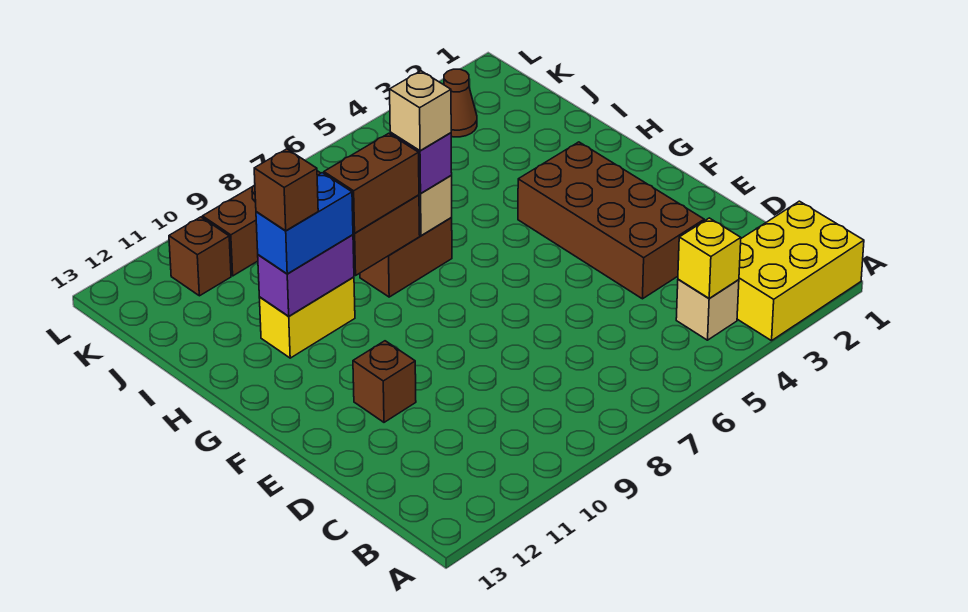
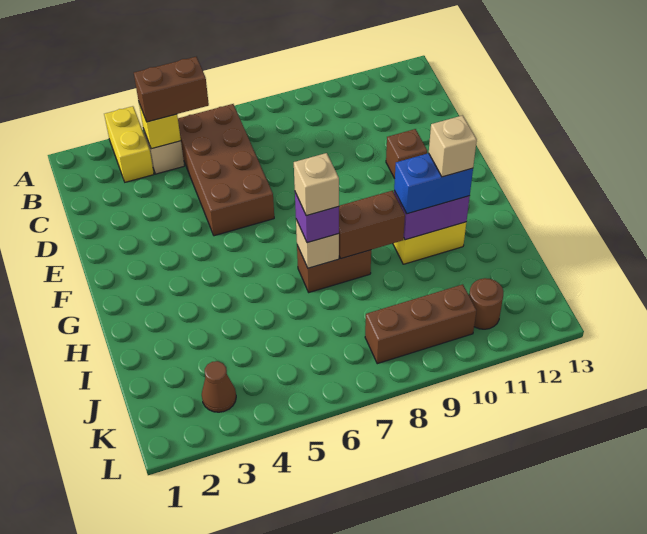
yellow 2x3 brick [737,201,864,341] -> yellow 1x2 brick [104,106,154,182]
brown 2x4 brick [518,142,704,299] -> brown 2x4 brick moved to [178,104,274,236]
brown 1x2 brick [324,133,419,233] -> brown 1x2 brick moved to [134,57,209,122]
brown 1x1 brick [254,149,318,231] -> tan 1x1 brick [429,115,477,177]
brown 1x1 brick [169,217,231,296] -> brown 1x1 round brick [469,278,503,329]

